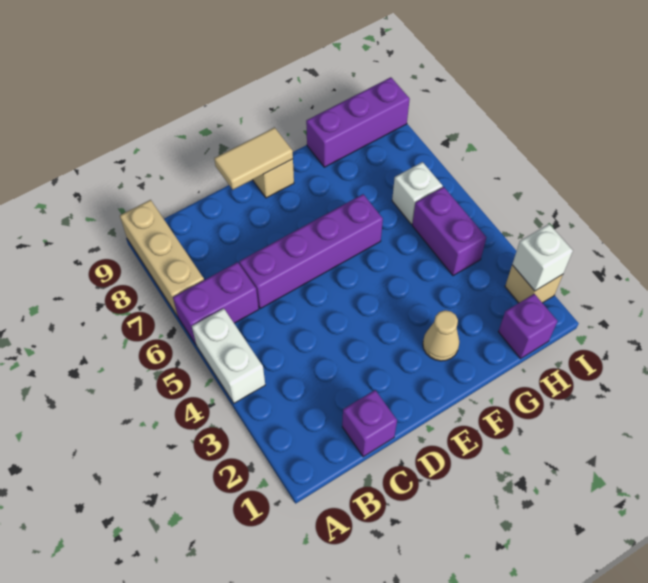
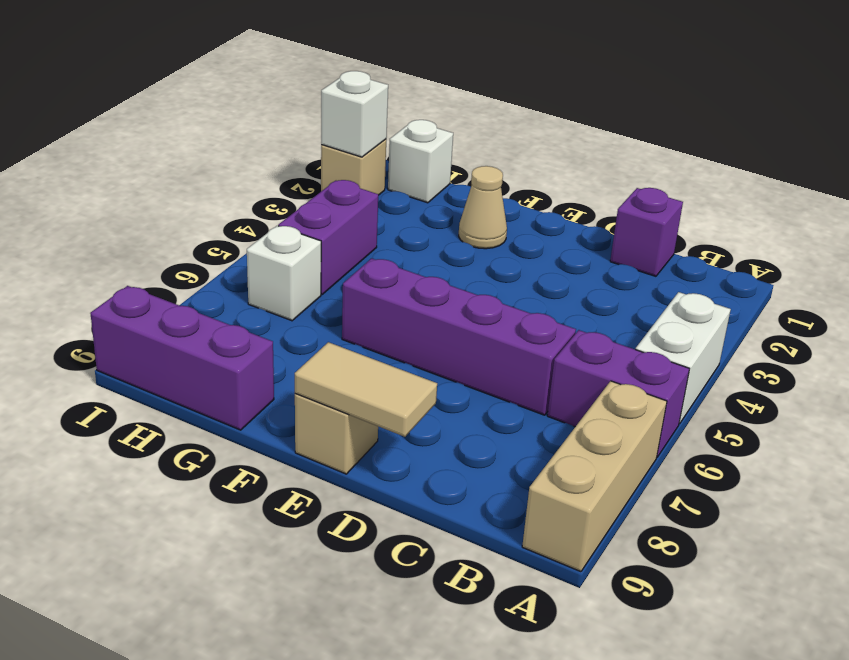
purple 1x1 brick [498,294,557,359] -> white 1x1 brick [388,120,453,203]

